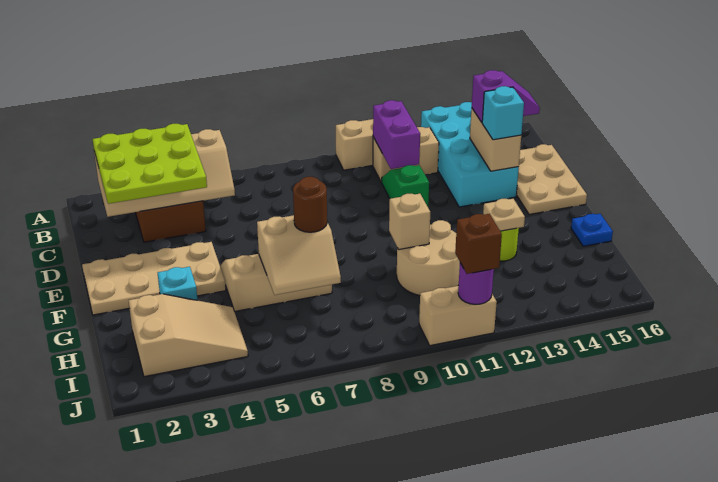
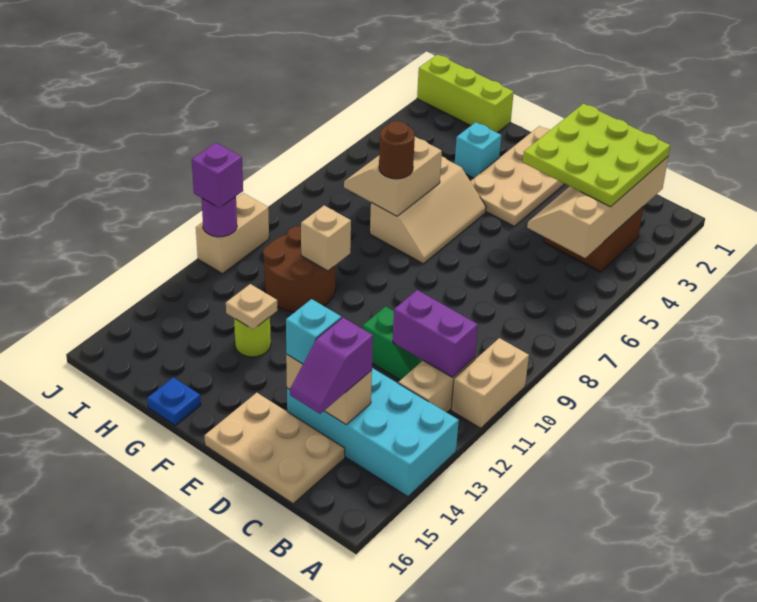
tan 2x2 round brick [397,220,460,296] -> brown 2x2 round brick [263,226,336,312]
none -> lime 1x3 brick [417,55,514,133]
tan 2x3 slope [129,294,248,377] -> none
brown 1x1 brick [455,214,502,274] -> purple 1x1 brick [192,143,243,208]

